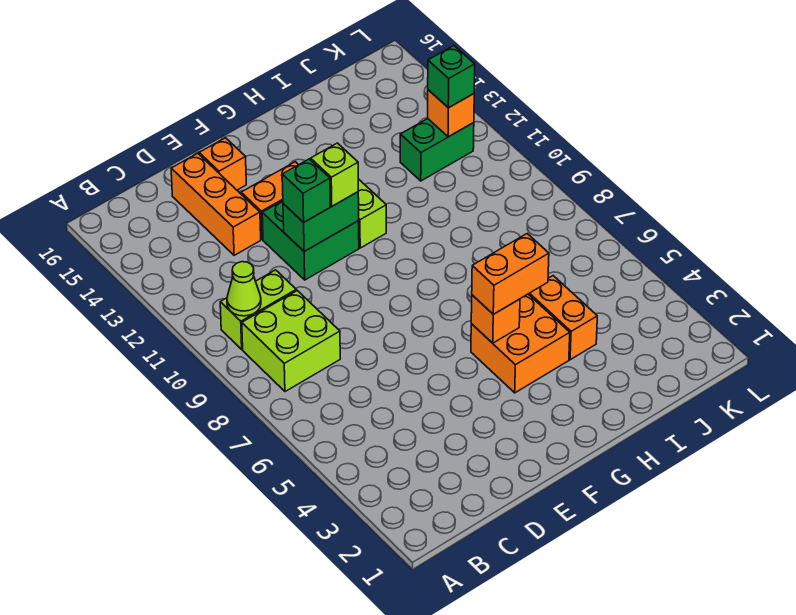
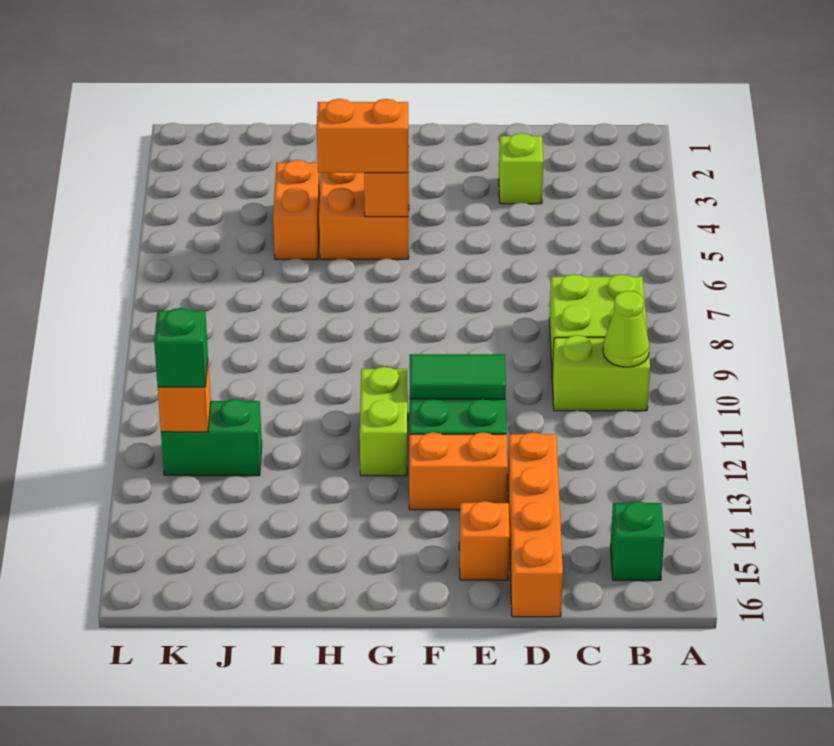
orange 1x3 brick [171,153,261,255] -> orange 1x4 brick [508,432,563,617]
green 1x2 brick [283,192,359,251] -> green 1x2 tile [410,354,506,399]
green 1x1 brick [282,159,330,222] -> green 1x1 brick moved to [610,501,664,580]
lime 1x1 brick [311,143,358,206] -> lime 1x1 brick moved to [499,133,543,204]

